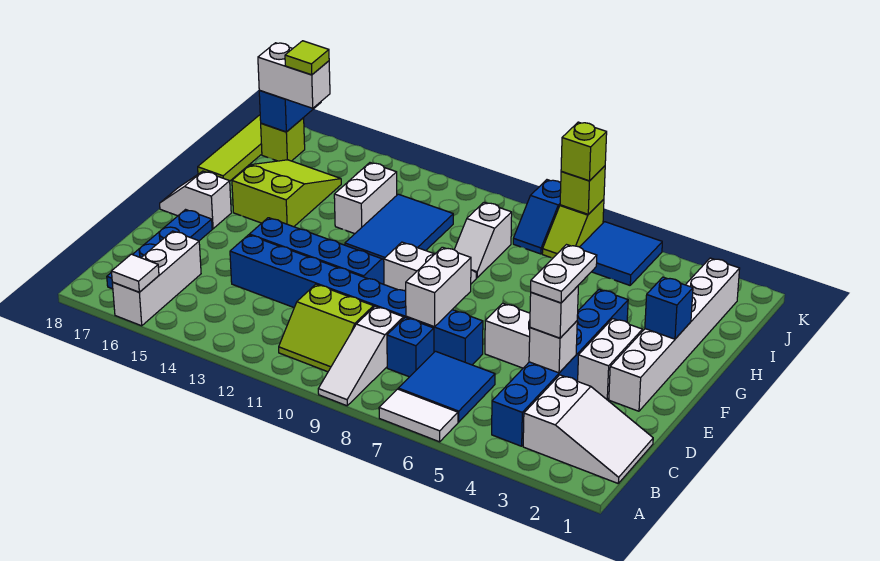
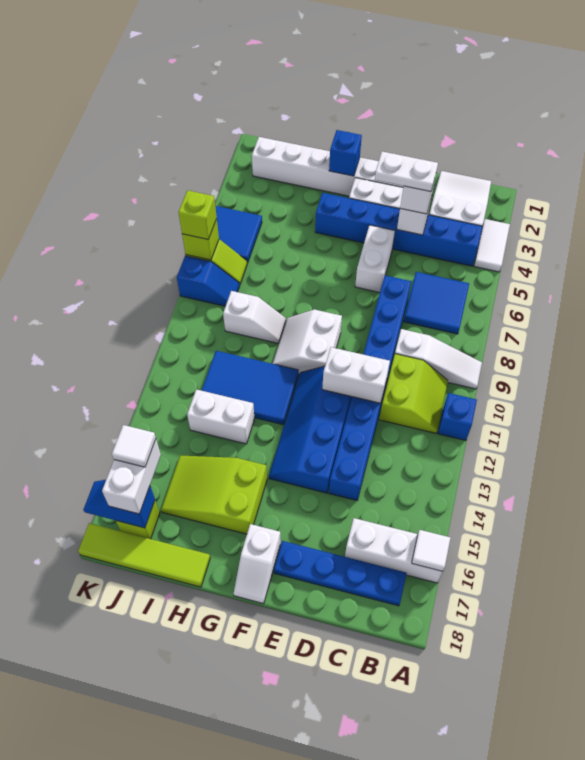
white 1x2 tile [379,389,458,442] -> white 1x2 tile moved to [474,219,510,272]
blue 1x1 brick [387,318,434,377] -> blue 1x1 brick moved to [438,393,477,440]
white 1x2 brick [406,247,471,327] -> white 1x2 brick moved to [322,347,390,403]
lime 1x1 tile [285,41,329,75] -> white 1x1 tile [112,425,156,467]

